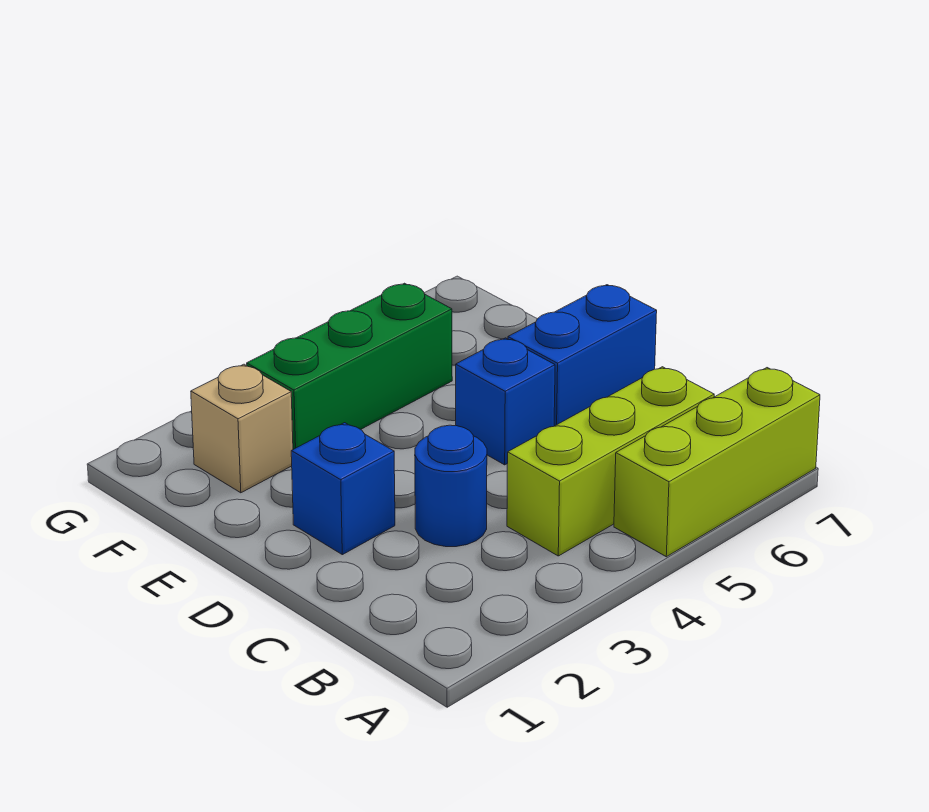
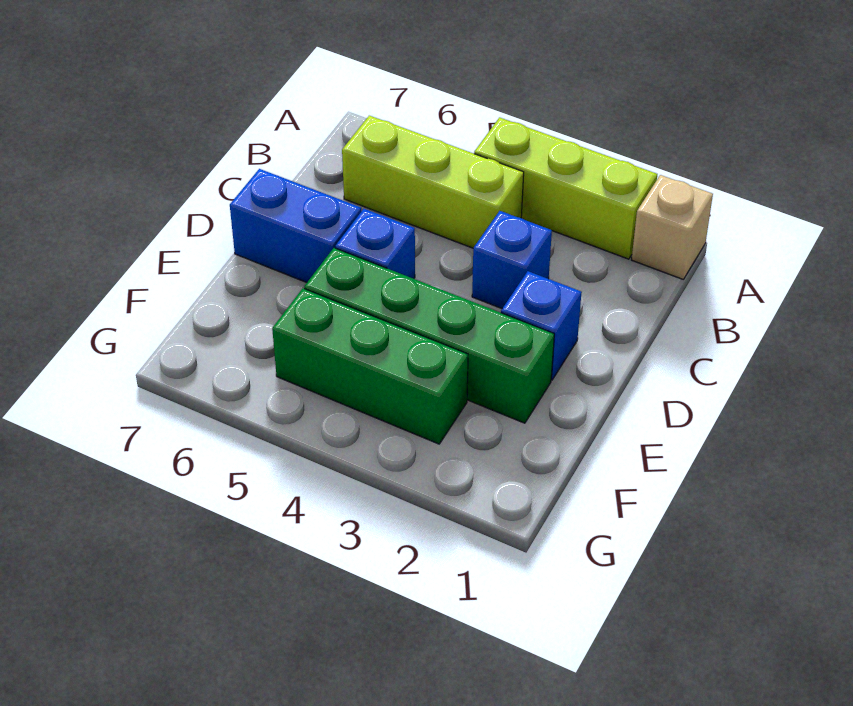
lime 1x3 brick [614,368,820,557] -> lime 1x3 brick moved to [474,117,657,259]
blue 1x1 round brick [415,425,487,547] -> blue 1x1 brick [472,211,552,308]
none -> green 1x4 brick [304,248,554,423]
tan 1x1 brick [191,364,293,493] -> tan 1x1 brick moved to [632,175,713,279]

